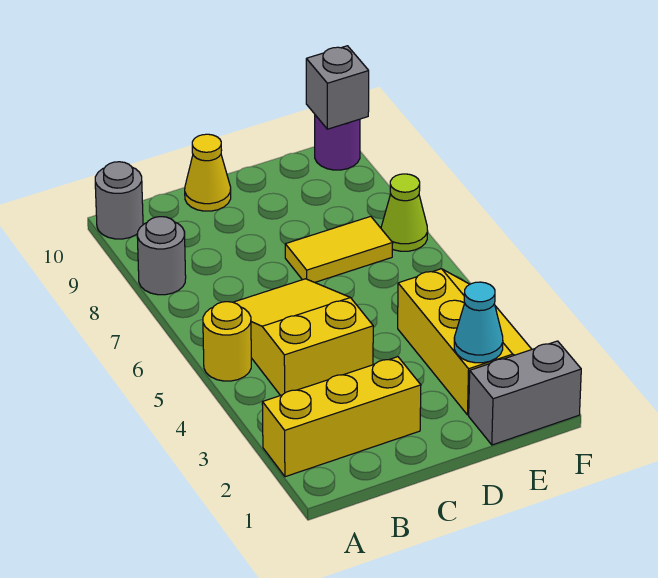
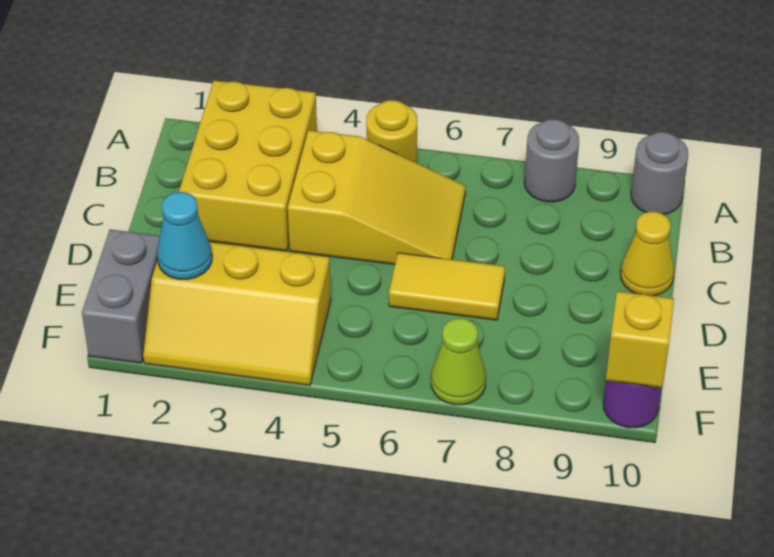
yellow 1x3 brick [262,357,421,477] -> yellow 2x3 brick [179,81,317,251]
yellow 1x2 tile [285,216,393,282] -> yellow 1x2 tile turned to [389,253,505,320]
grey 1x1 brick [306,46,369,129] -> yellow 1x1 brick [606,291,674,388]

